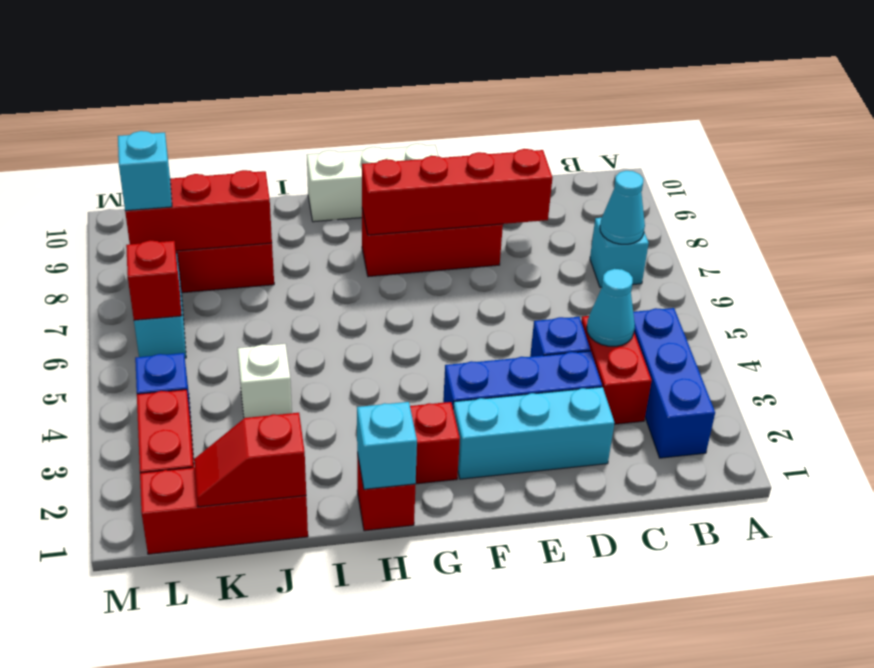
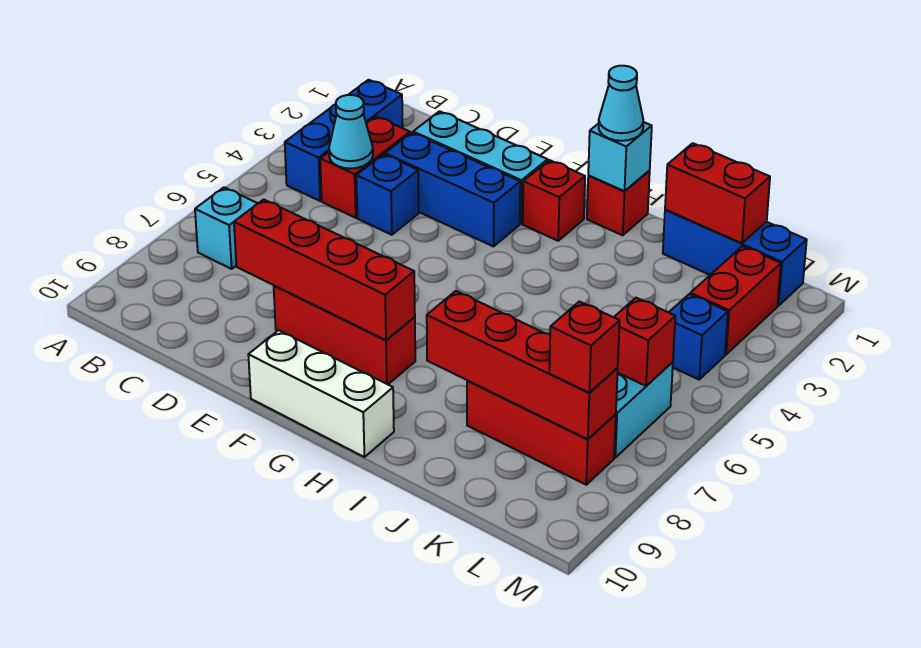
cyan 1x1 cone [600,171,645,244] -> cyan 1x1 cone moved to [599,66,643,141]
red 1x3 brick [140,467,308,554] -> blue 1x3 brick [663,210,807,306]
red 1x2 slope [194,413,306,507] -> red 1x2 brick [665,143,770,243]
white 1x1 brick [238,344,292,418] -> none
red 1x3 brick [125,170,272,251] -> red 1x4 brick [427,291,618,439]
cyan 1x1 brick [118,131,172,211] -> red 1x1 brick [549,302,620,393]

